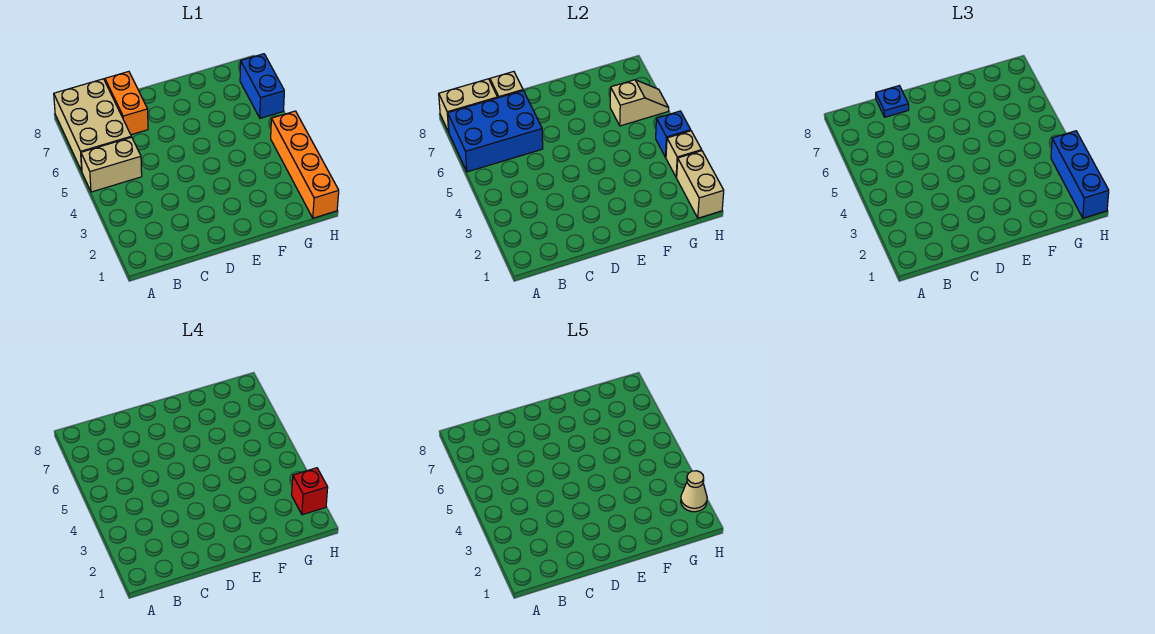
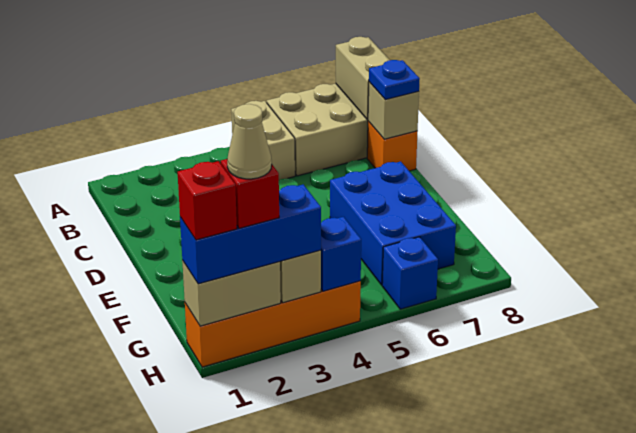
blue 2x3 brick [448,91,543,172] -> blue 2x3 brick moved to [330,162,456,285]
orange 1x2 brick [105,72,148,135] -> orange 1x1 brick [367,121,417,171]
tan 1x2 slope [610,80,669,126] -> none
none -> red 1x1 brick [178,161,237,240]
blue 1x2 brick [240,54,284,118] -> blue 1x1 brick [382,237,438,309]

